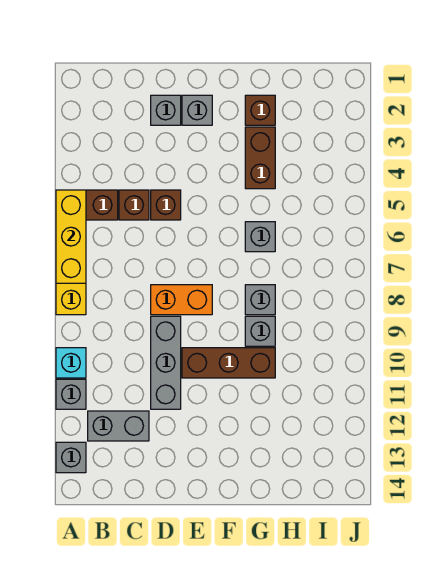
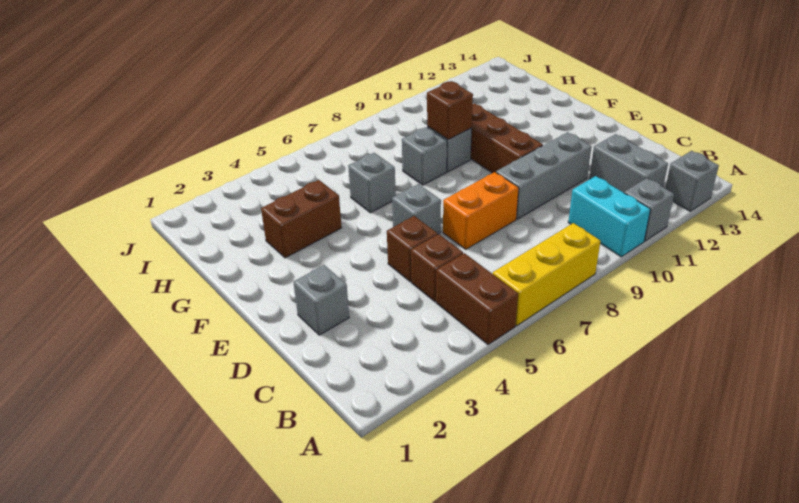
yellow 1x3 brick [56,190,86,283] -> none
cyan 1x1 brick [56,348,86,378] -> cyan 1x2 brick [568,176,650,257]
orange 1x2 brick [151,285,212,315] -> orange 1x2 brick turned to [443,172,519,249]
grey 1x1 brick [182,95,212,125] -> grey 1x1 brick moved to [392,184,441,234]
brown 1x1 brick [245,95,275,125] -> brown 1x1 brick moved to [427,81,473,140]

